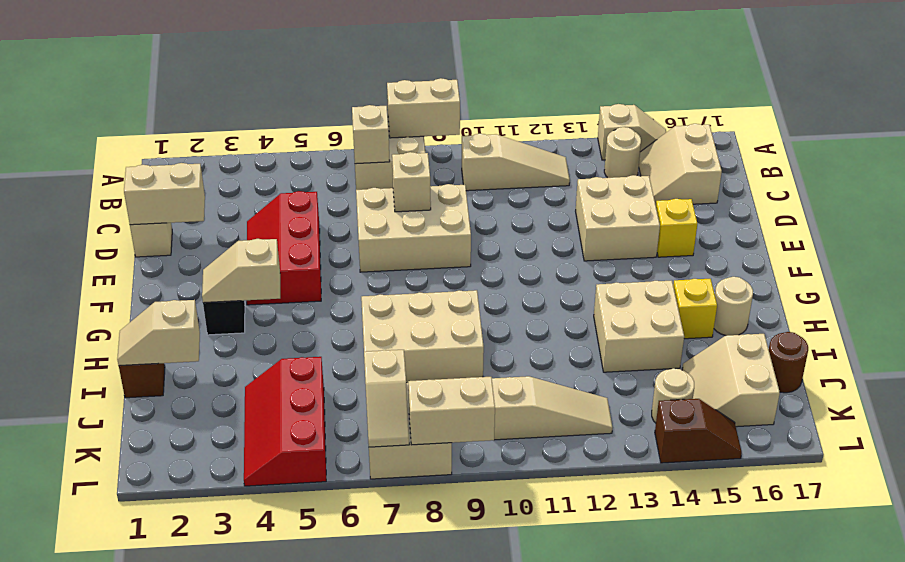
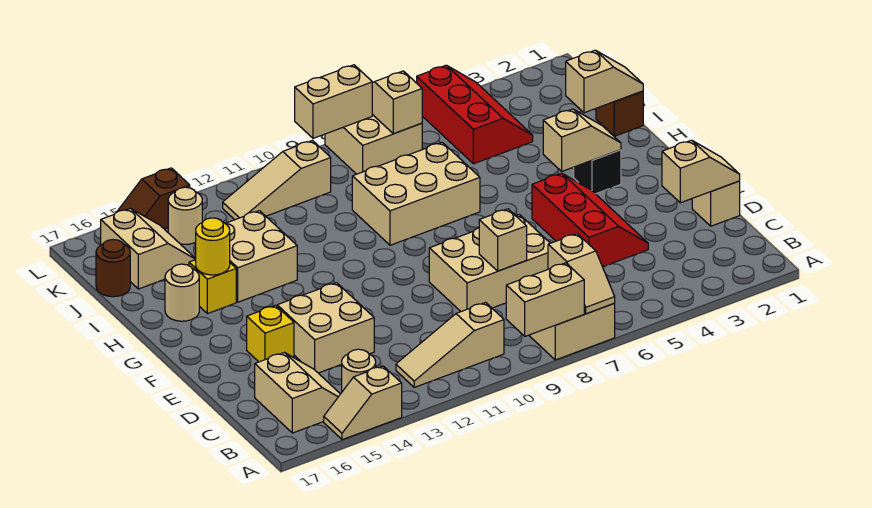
tan 1x2 brick [124,163,205,225] -> tan 1x2 slope [662,140,740,203]
none -> yellow 1x1 round brick [196,218,230,275]

